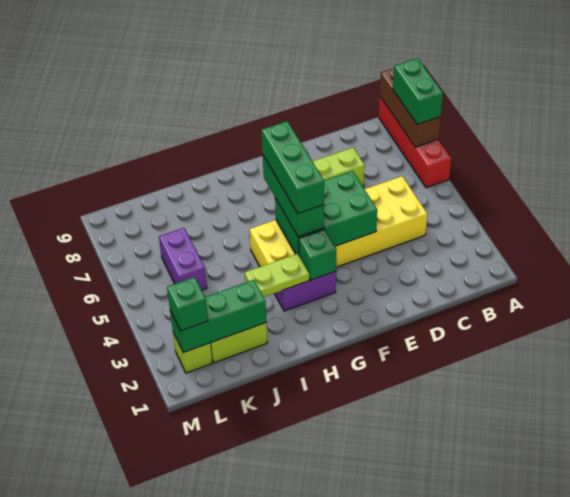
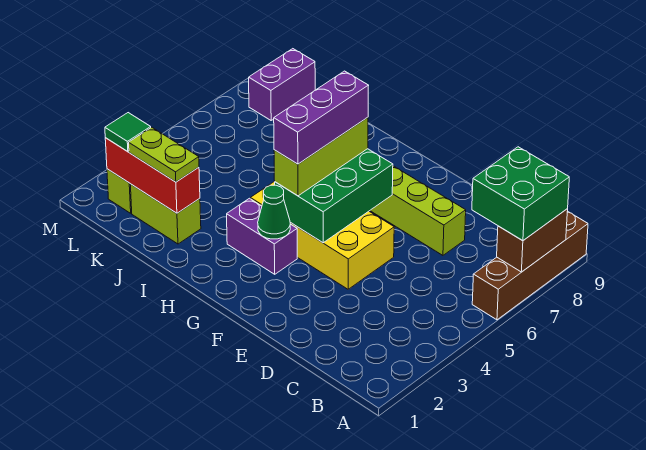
red 1x4 brick [379,97,451,188] -> brown 1x4 brick [472,211,588,320]
brown 1x3 brick [380,68,441,147] -> brown 1x2 brick [497,209,568,272]
green 1x2 brick [393,58,443,124] -> green 2x2 brick [472,147,569,241]
yellow 2x6 brick [250,176,427,267] -> yellow 2x4 brick [250,181,394,289]
green 2x3 brick [275,171,377,255] -> green 2x3 brick turned to [275,149,393,243]
green 1x1 brick [299,229,336,280] -> green 1x1 cone [258,185,290,239]
green 1x3 brick [263,156,324,237] -> lime 1x3 brick [274,117,368,196]
green 1x3 brick [262,121,324,214] -> purple 1x3 brick [274,71,369,164]
lime 1x2 plate [245,254,309,297] -> lime 1x2 plate moved to [129,127,199,182]
green 1x3 brick [170,280,266,353] -> red 1x3 brick [105,138,200,213]
purple 1x2 brick [159,228,207,290] -> purple 1x2 brick moved to [249,49,315,120]
green 1x1 brick [167,277,208,331] -> green 1x1 tile [105,113,151,152]

